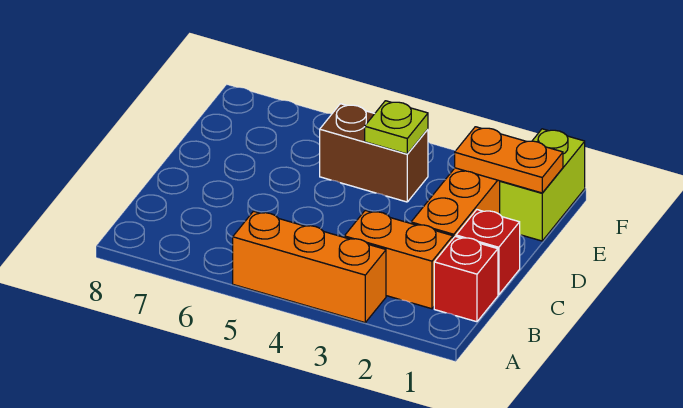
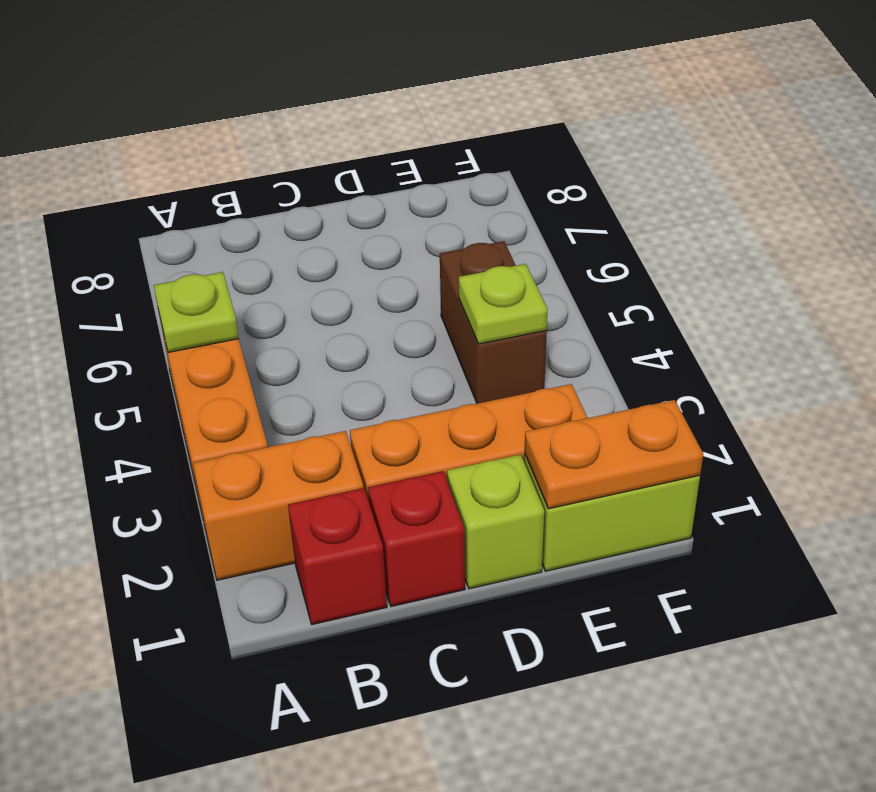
none -> lime 1x1 plate [154,272,239,352]
orange 1x2 brick [344,210,453,309] -> orange 1x2 brick turned to [193,431,364,580]
none -> lime 1x1 brick [447,454,544,589]
orange 1x2 plate [455,127,563,193] -> orange 1x2 plate turned to [525,400,703,509]

